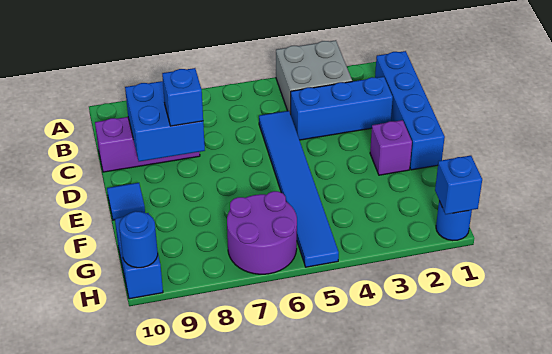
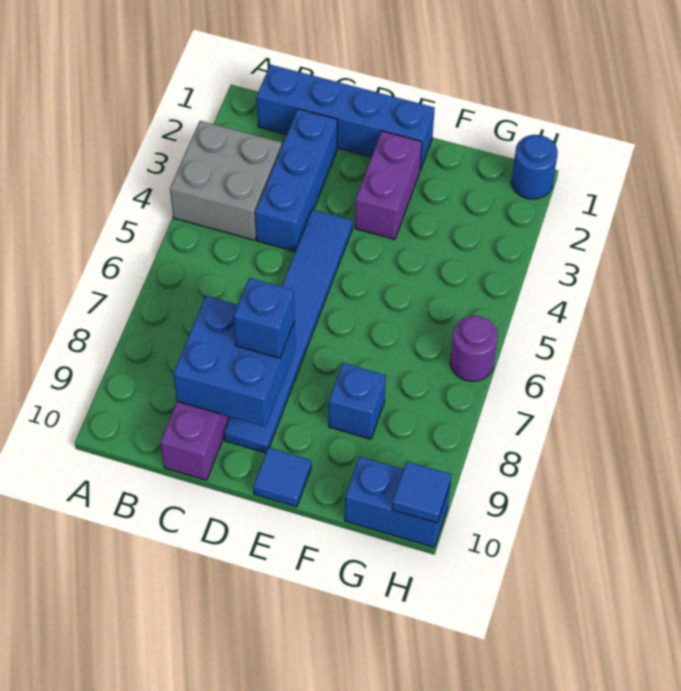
blue 1x6 tile [259,111,339,267] -> blue 1x6 tile turned to [224,209,352,453]
purple 1x1 brick [370,120,412,175] -> purple 1x2 brick [355,131,422,239]
purple 2x2 round brick [227,191,297,274] -> purple 1x1 round brick [450,316,498,381]
blue 1x1 brick [435,156,482,214] -> blue 1x1 brick moved to [329,363,386,439]
blue 1x1 round brick [119,211,158,268] -> blue 1x1 tile [392,461,451,523]

